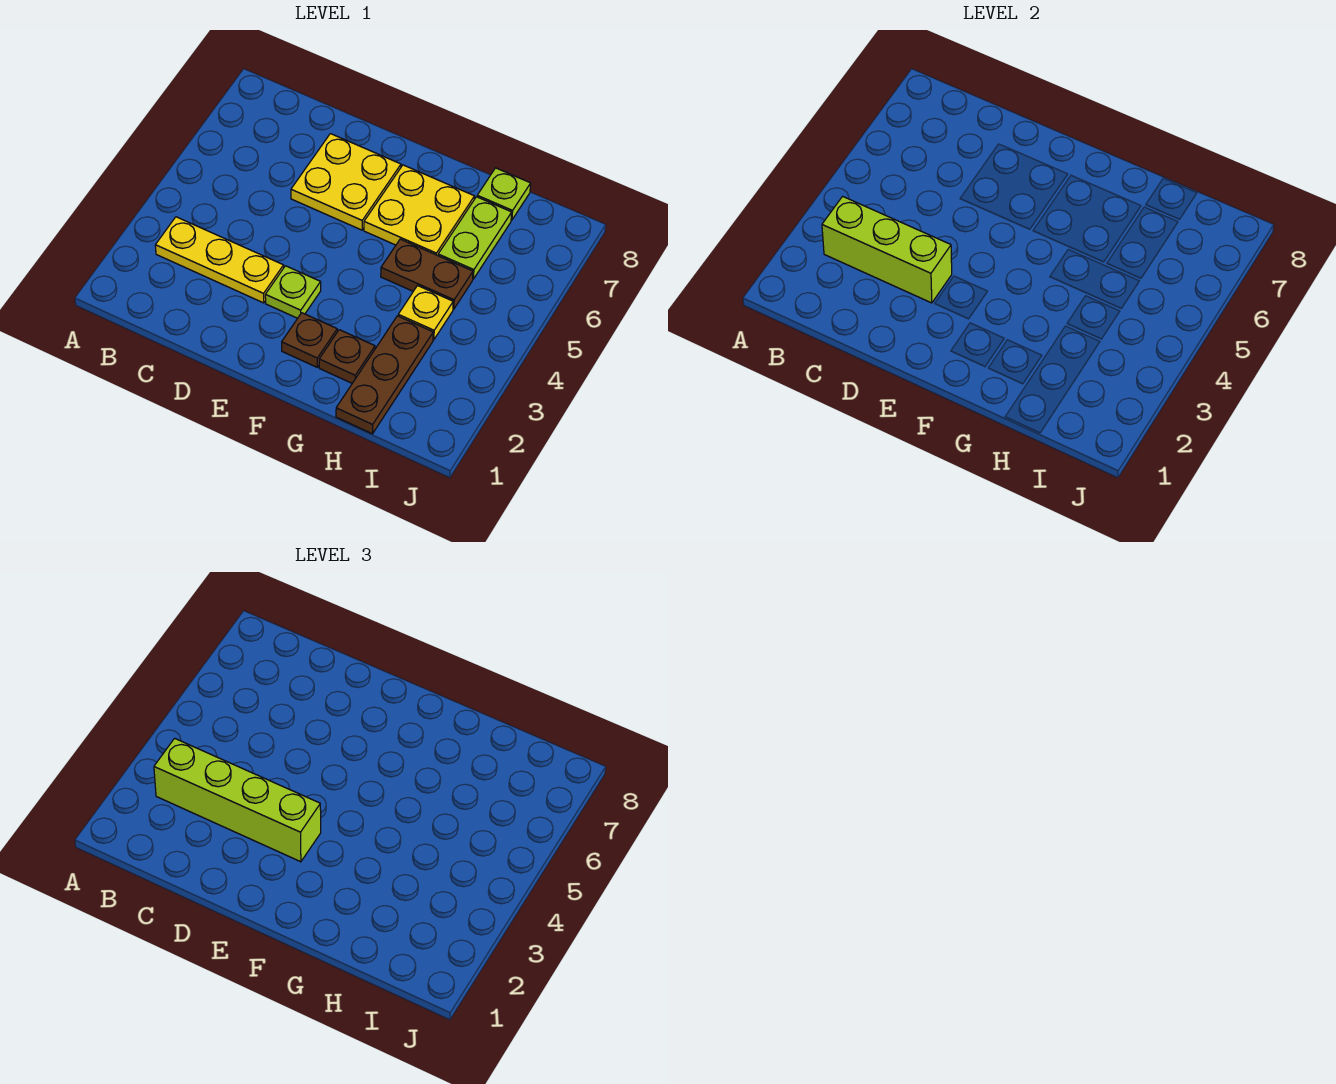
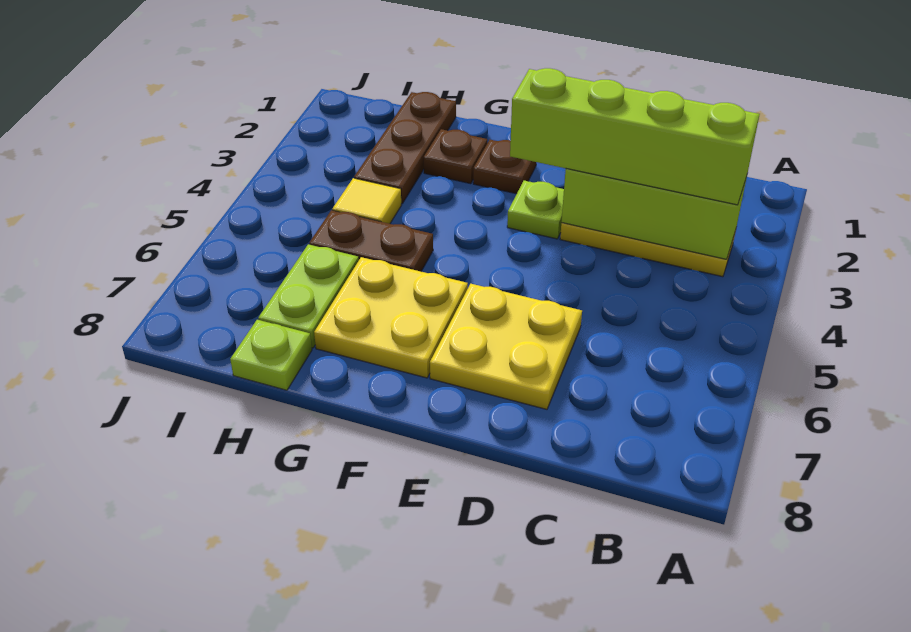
yellow 1x1 plate [398,286,453,340] -> yellow 1x1 tile [332,178,401,224]

